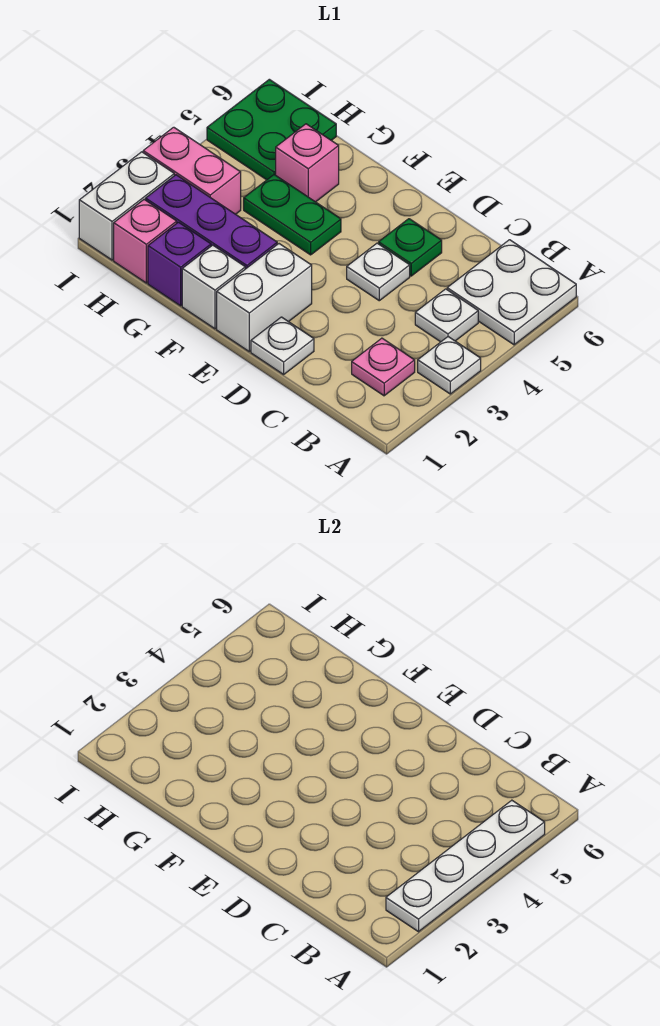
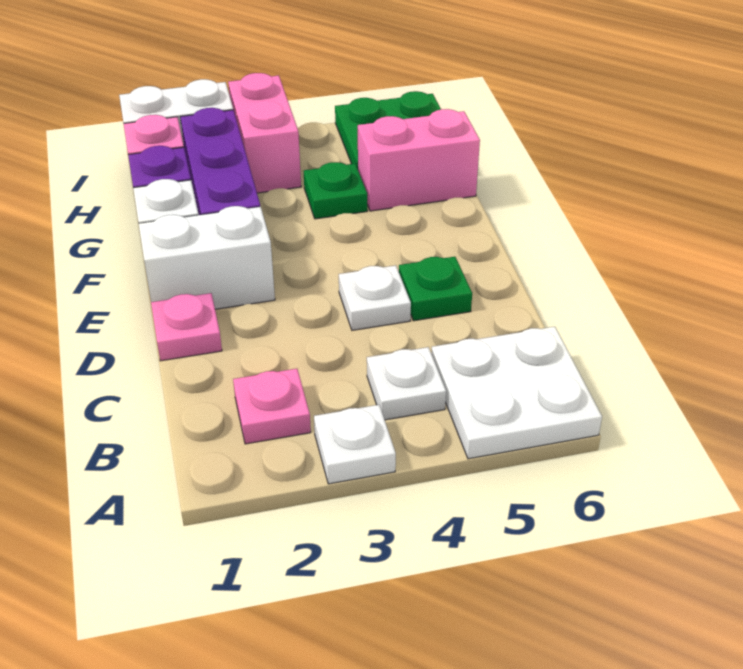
white 1x4 plate [386,800,545,932] -> none
white 1x1 plate [251,317,314,374] -> pink 1x1 plate [151,293,222,361]
green 1x2 plate [244,175,341,255] -> green 1x1 plate [304,162,367,219]
pink 1x1 brick [276,124,339,202] -> pink 1x2 brick [358,109,480,211]

